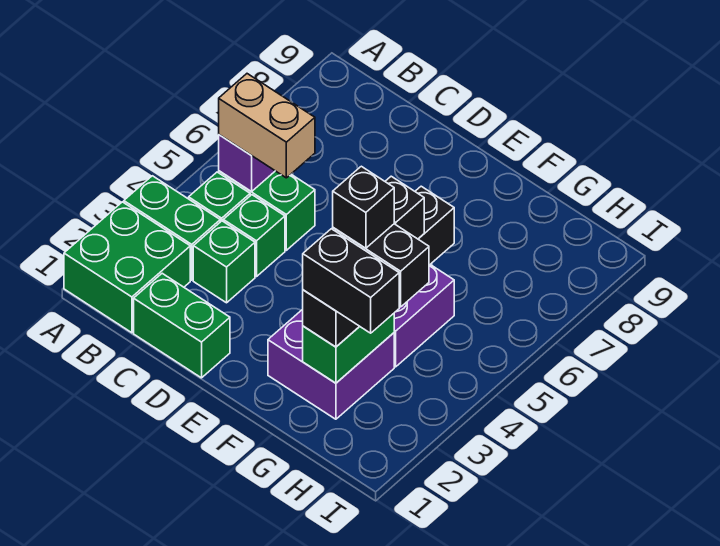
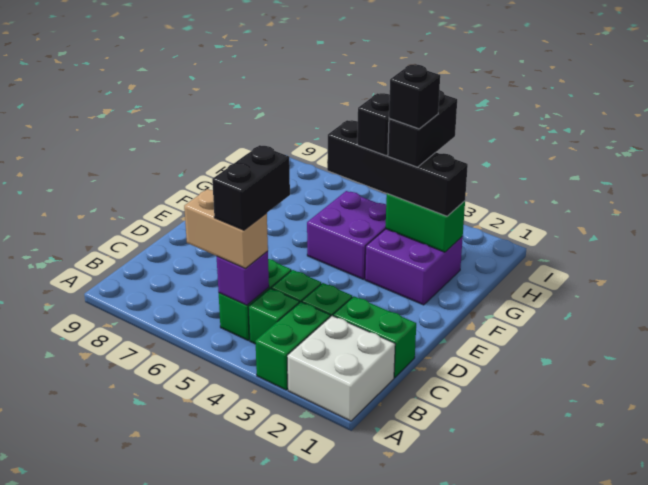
green 2x2 brick [64,202,190,333] -> white 2x2 brick [287,316,395,421]
tan 1x2 brick [219,74,315,178] -> tan 1x2 brick turned to [184,189,268,269]
green 1x2 brick [134,273,230,378] -> green 1x2 brick turned to [333,296,416,378]
black 1x2 brick [303,229,399,333] -> black 1x2 brick moved to [212,145,290,230]

